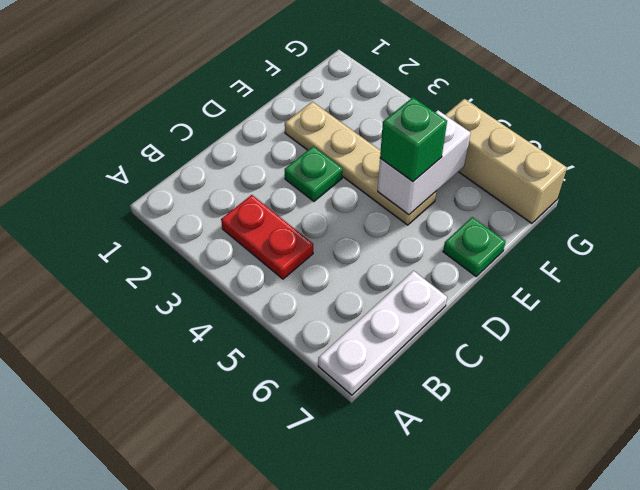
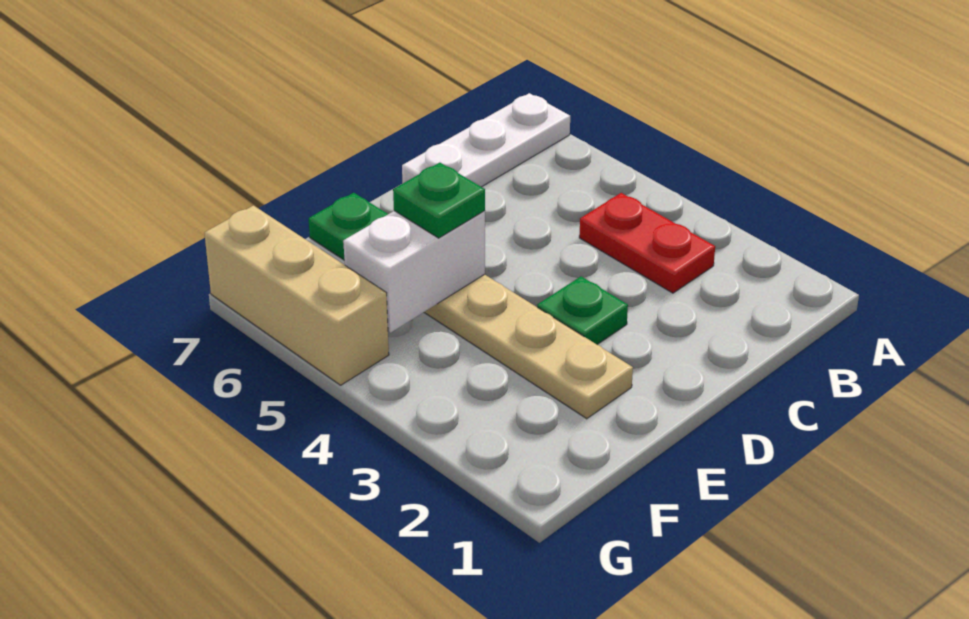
green 1x1 brick [380,98,447,182] -> green 1x1 plate [393,163,485,238]

